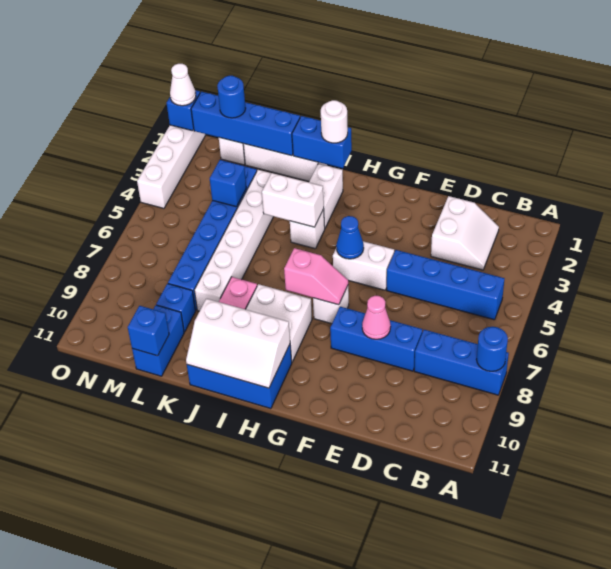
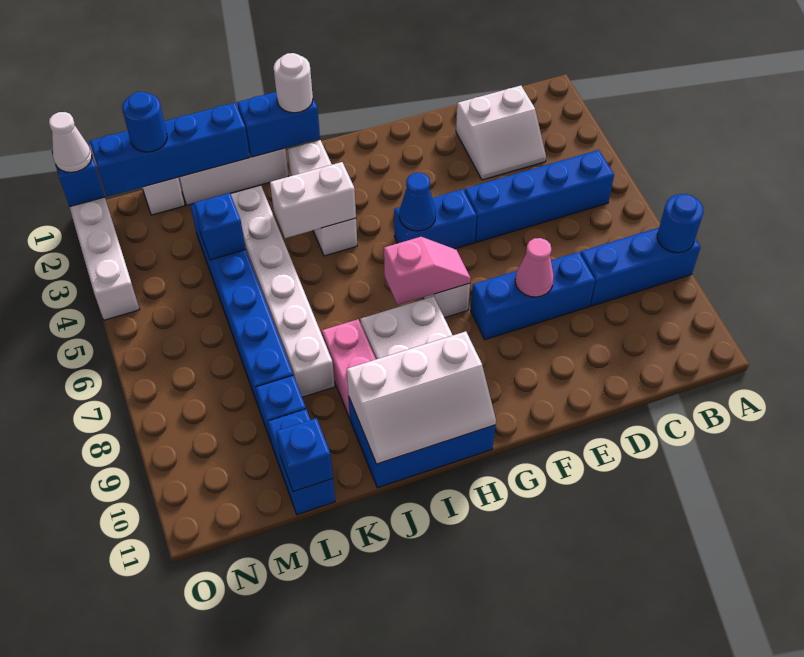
white 2x2 slope [431,196,499,270] -> white 2x2 slope turned to [456,86,546,180]
white 1x2 brick [333,241,394,290] -> blue 1x2 brick [394,189,477,249]

